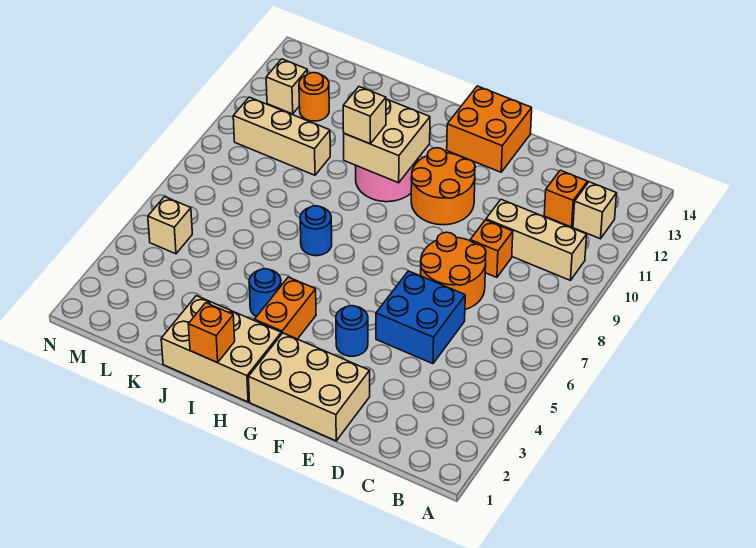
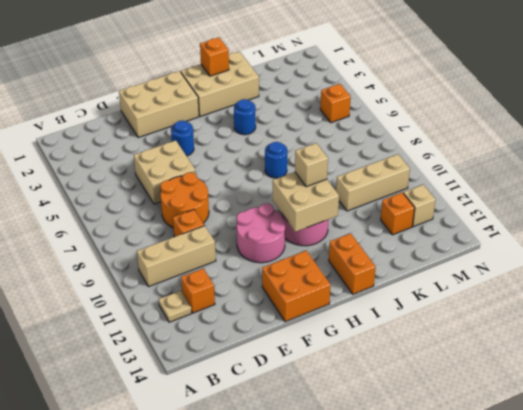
tan 1x1 brick [573,182,617,239] -> tan 1x1 plate [159,291,192,322]
blue 2x2 brick [376,271,465,364] -> tan 2x2 brick [134,140,196,204]
orange 2x2 round brick [411,148,475,225] -> pink 2x2 round brick [237,203,285,263]
orange 1x2 brick [255,277,316,339] -> orange 1x2 brick moved to [329,233,376,294]
orange 1x1 round brick [299,73,329,121] -> orange 1x1 brick [381,192,415,235]
tan 1x1 brick [148,197,192,254] -> orange 1x1 brick [320,84,351,123]

